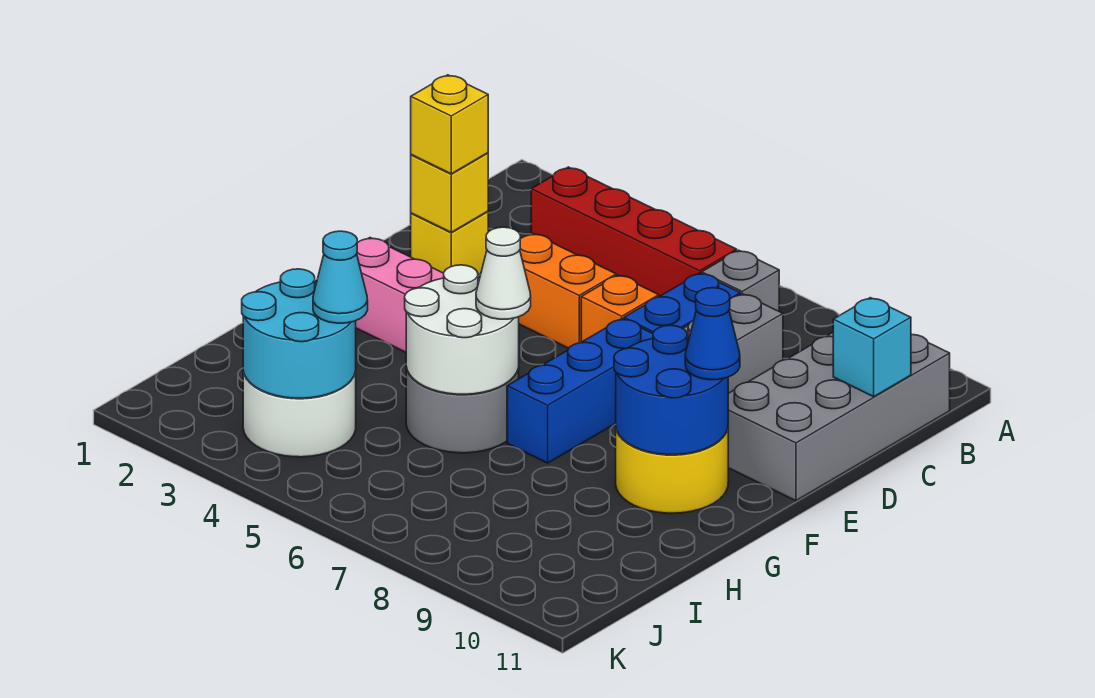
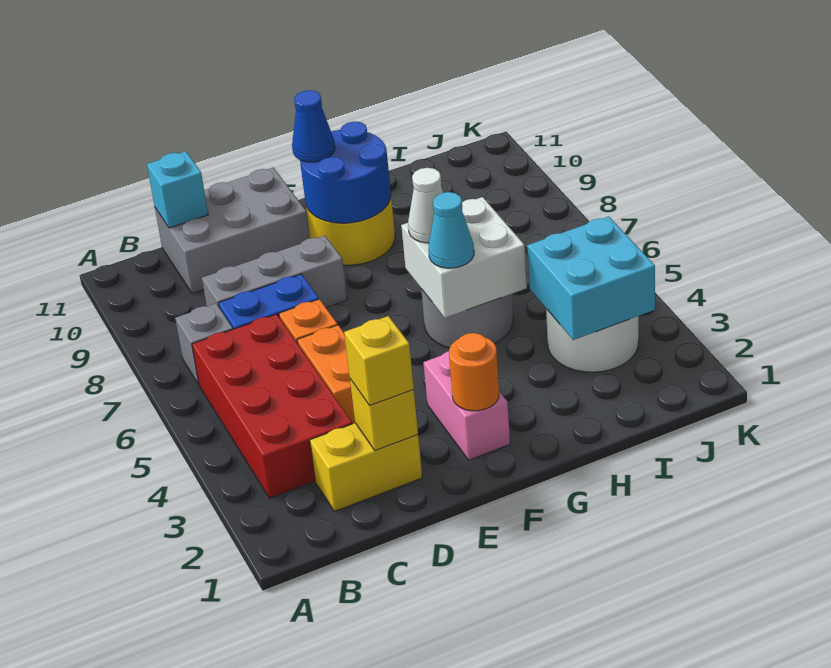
red 1x4 brick [531,167,737,297] -> red 2x4 brick [192,314,352,498]
grey 2x4 brick [728,332,950,501] -> grey 2x3 brick [155,168,310,293]
yellow 1x1 brick [411,211,488,275] -> yellow 1x2 brick [310,423,422,511]
blue 1x3 brick [507,319,653,463] -> none
none -> orange 1x1 round brick [449,333,499,411]
white 2x2 round brick [405,265,519,394] -> white 2x2 brick [401,197,527,318]
cyan 2x2 round brick [242,269,356,398] -> cyan 2x2 brick [528,216,655,340]
cyan 1x1 cone [313,231,368,323] -> cyan 1x1 cone moved to [428,192,474,268]

